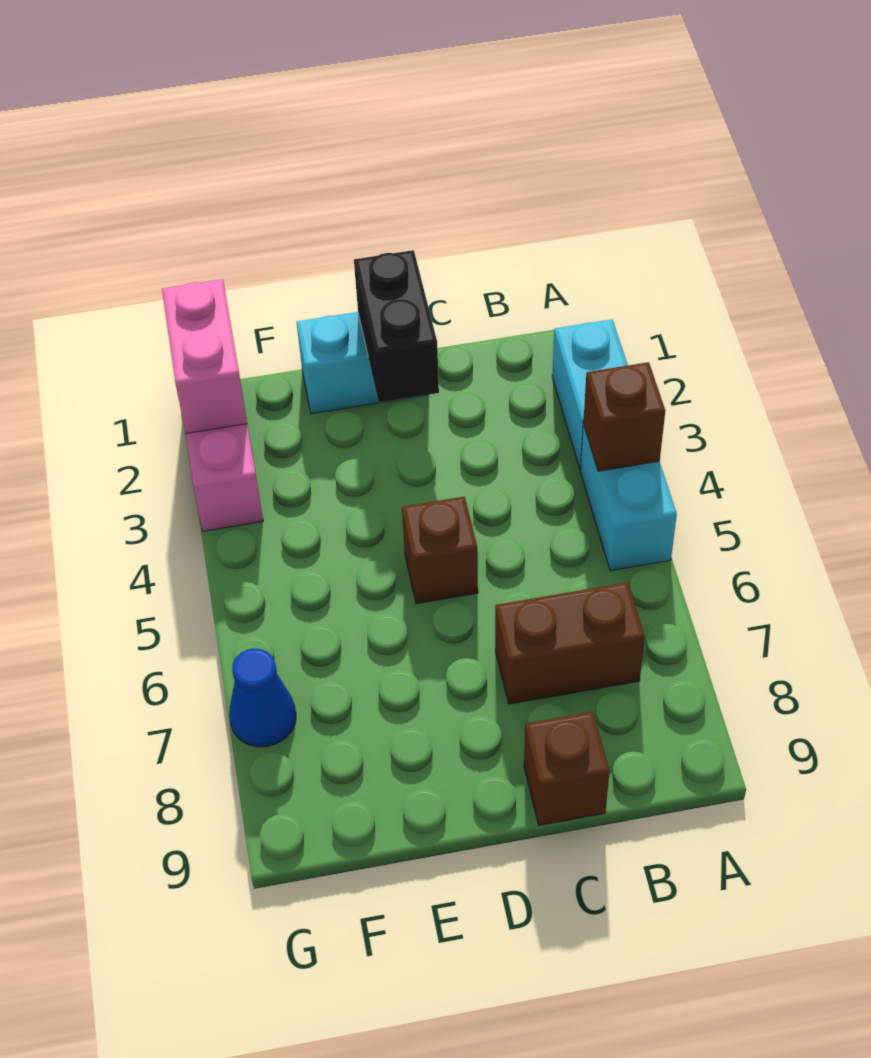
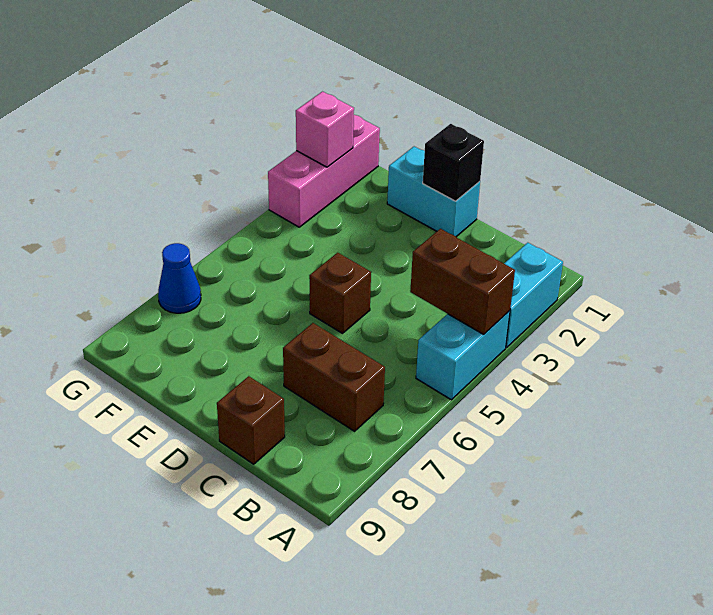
brown 1x1 brick [583,362,665,471] -> brown 1x2 brick [410,229,515,334]
black 1x2 brick [354,250,439,403] -> black 1x1 brick [423,124,484,201]
pink 1x2 brick [162,279,247,433] -> pink 1x1 brick [296,92,354,167]

